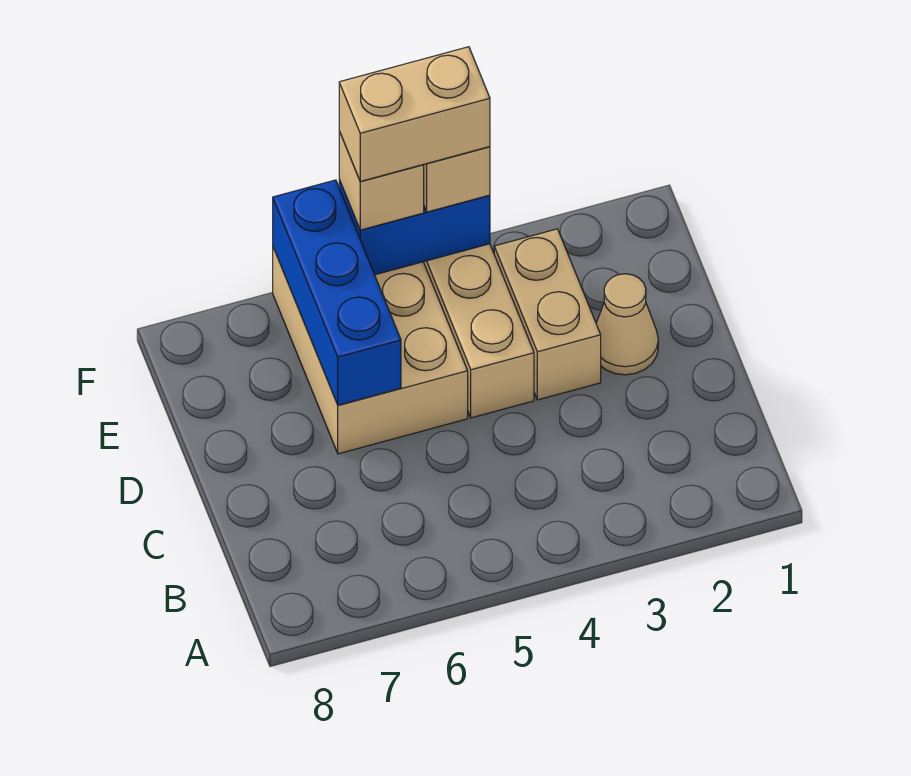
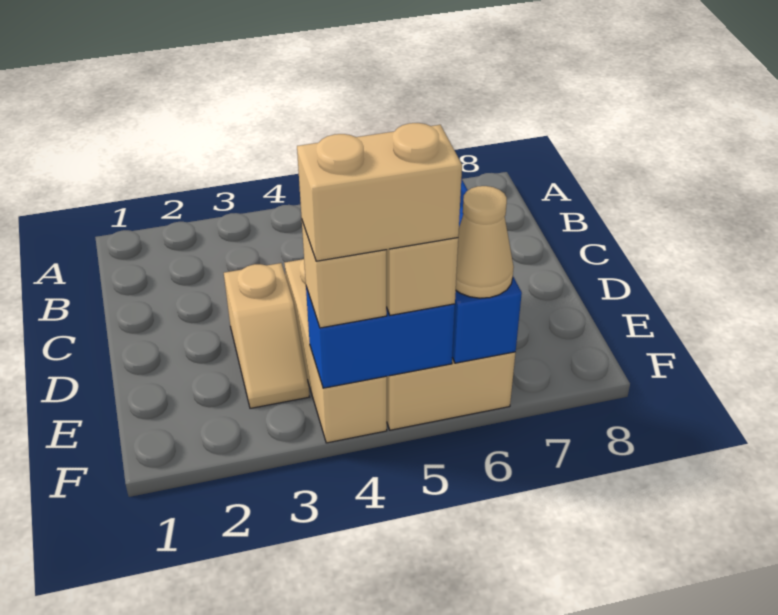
tan 1x1 cone [596,274,658,375] -> tan 1x1 cone moved to [456,186,514,298]
tan 1x2 brick [494,229,601,400] -> tan 1x2 slope [224,263,309,408]

